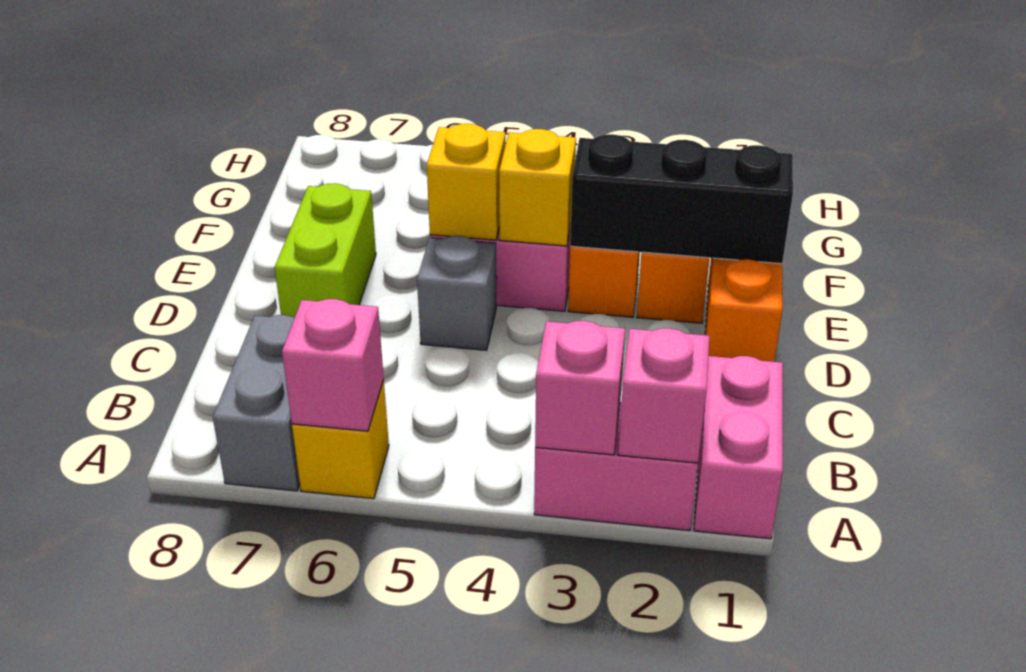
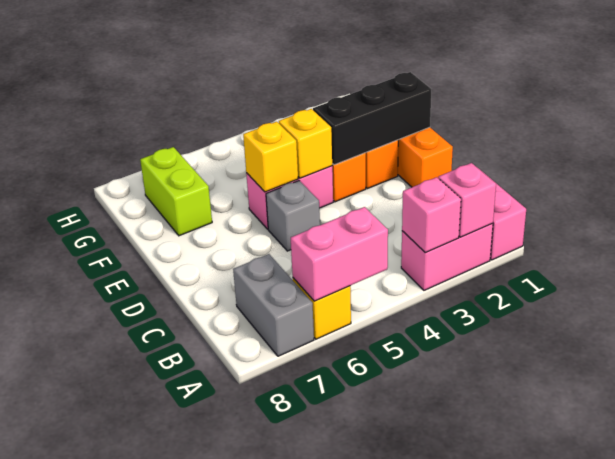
pink 1x1 brick [282,299,384,431] -> pink 1x2 brick [291,207,388,301]
lime 1x2 brick [275,183,376,318] -> lime 1x2 brick moved to [140,147,212,236]

